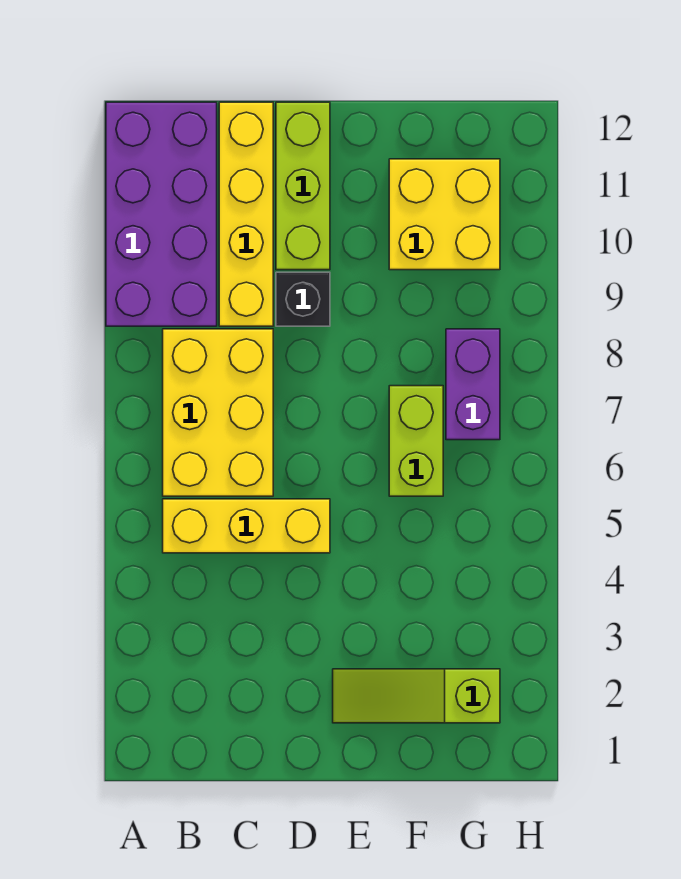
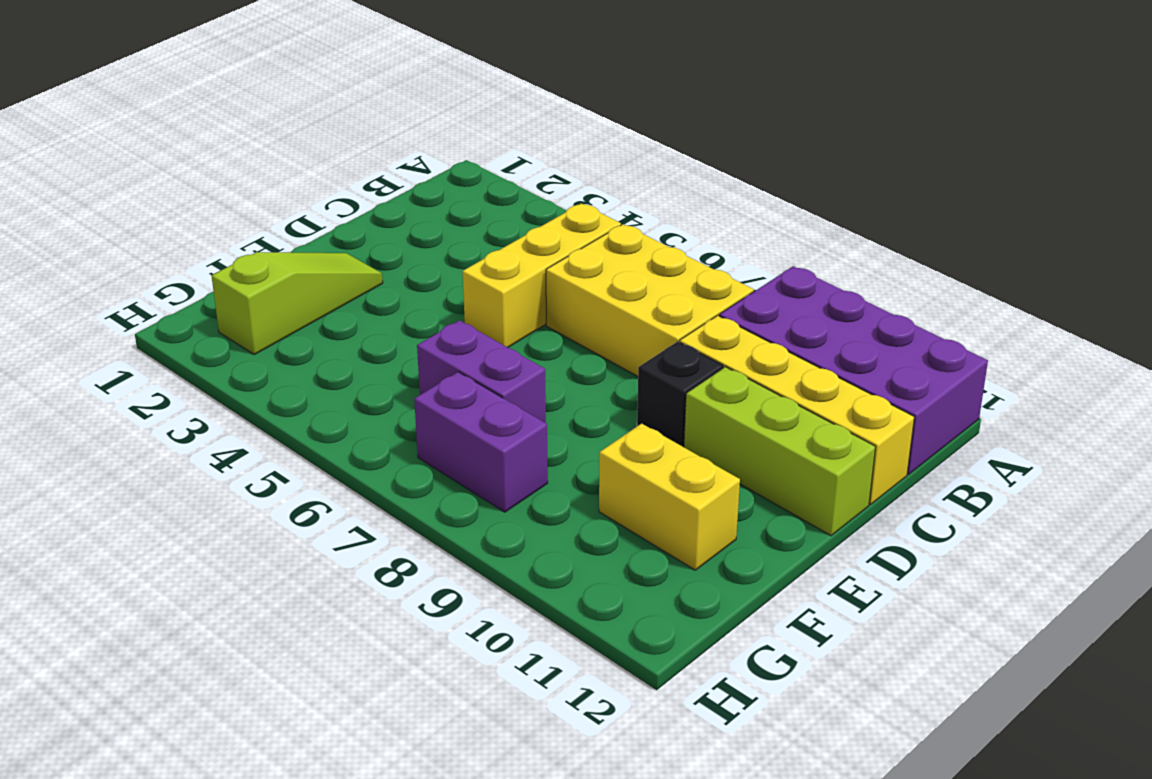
lime 1x2 brick [389,386,443,496] -> purple 1x2 brick [417,320,546,423]
yellow 2x2 brick [389,159,500,270] -> yellow 1x2 brick [599,424,740,570]

